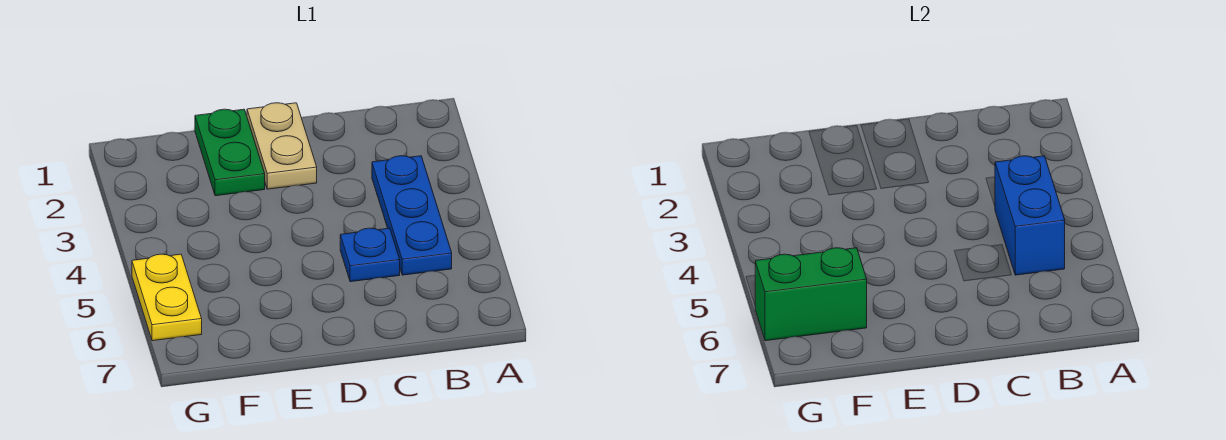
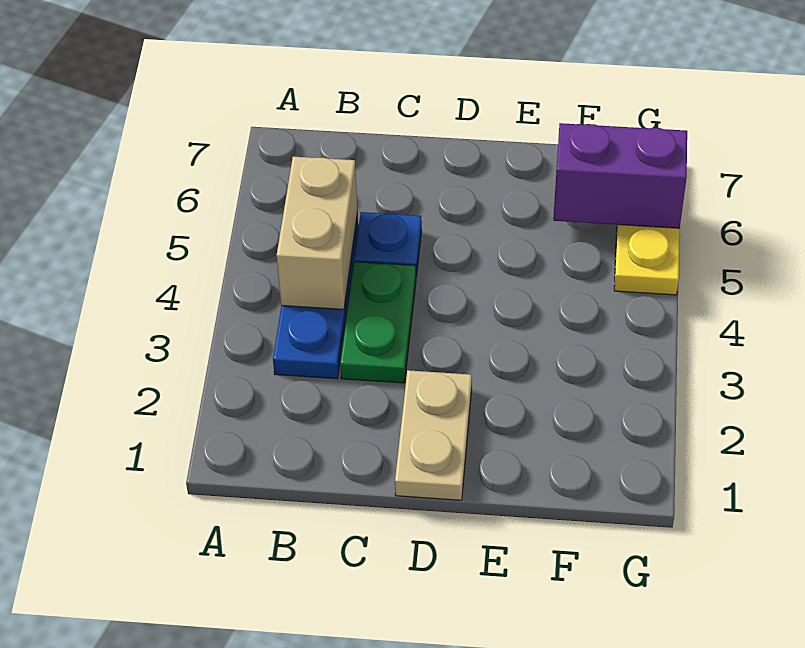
blue 1x2 brick [995,156,1065,275] -> tan 1x2 brick [277,156,357,309]
green 1x2 plate [195,109,265,196] -> green 1x2 plate moved to [340,261,416,383]
green 1x2 brick [755,248,867,341] -> purple 1x2 brick [553,123,687,228]

